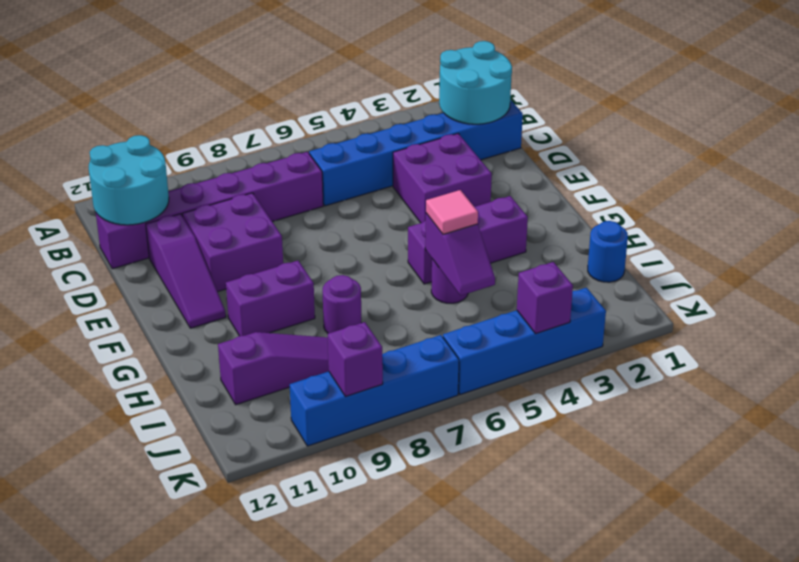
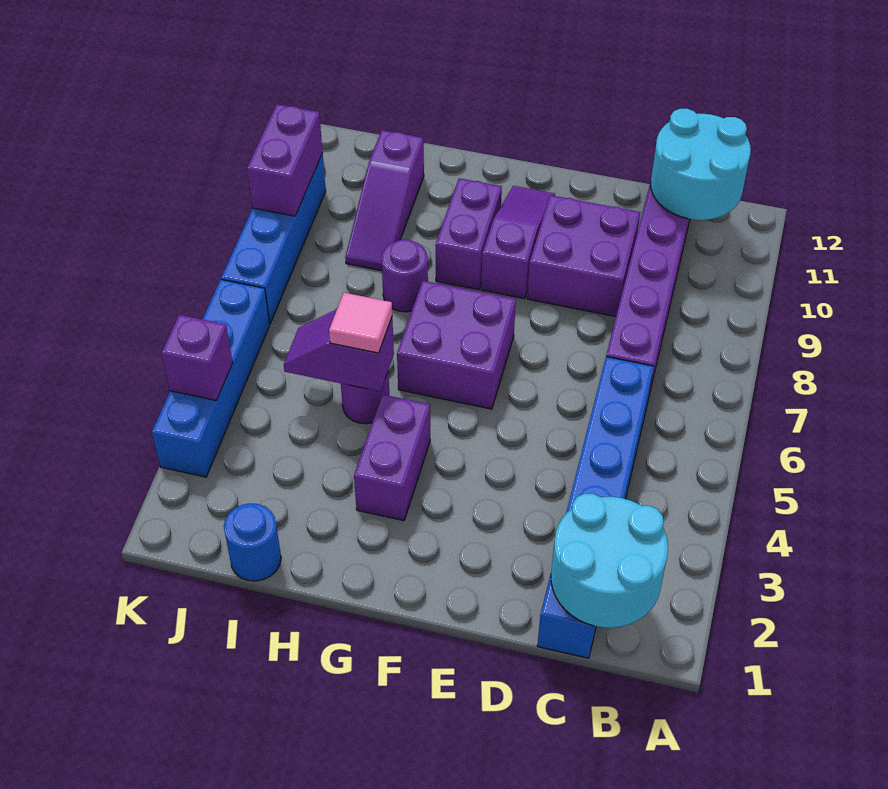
purple 2x2 brick [393,134,492,223] -> purple 2x2 brick moved to [397,281,516,409]
purple 1x3 slope [146,214,226,328] -> purple 1x3 slope turned to [481,186,555,299]
purple 1x3 brick [408,196,528,284] -> purple 1x2 brick [354,395,430,521]
purple 1x1 brick [328,322,383,397] -> purple 1x2 brick [247,104,323,216]

